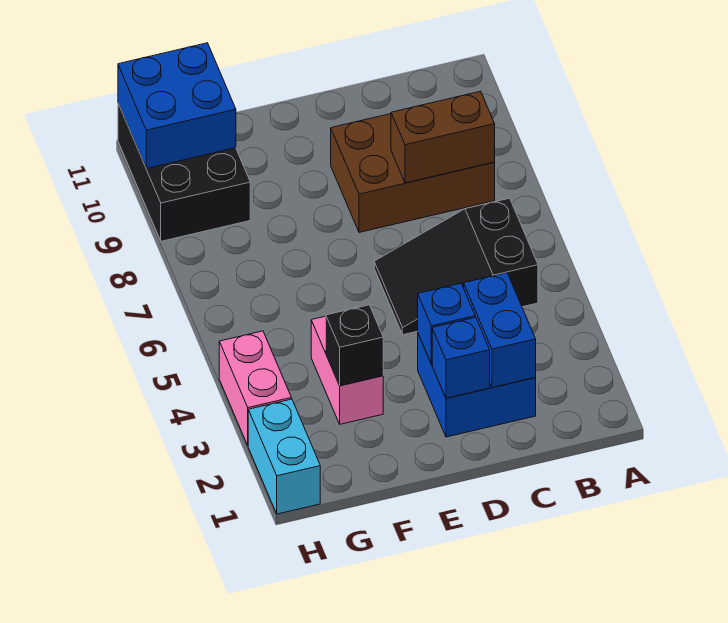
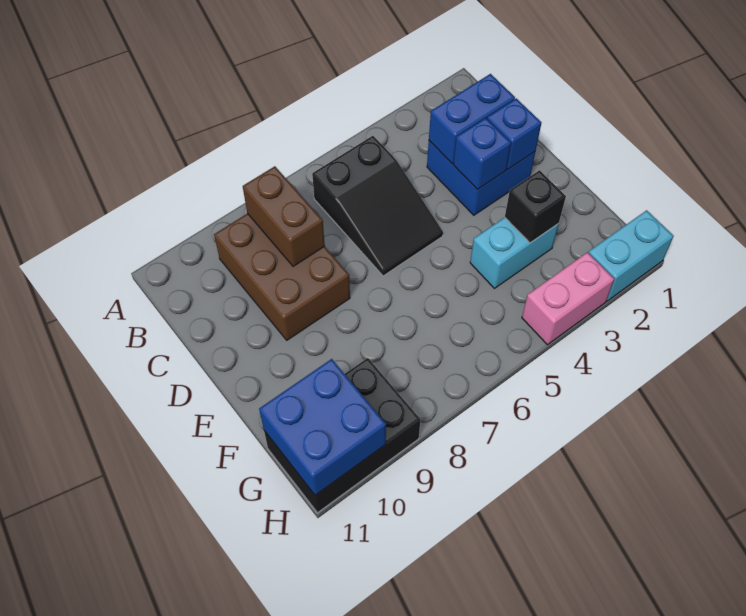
pink 1x2 brick [311,316,383,424] -> cyan 1x2 brick [470,218,559,288]

